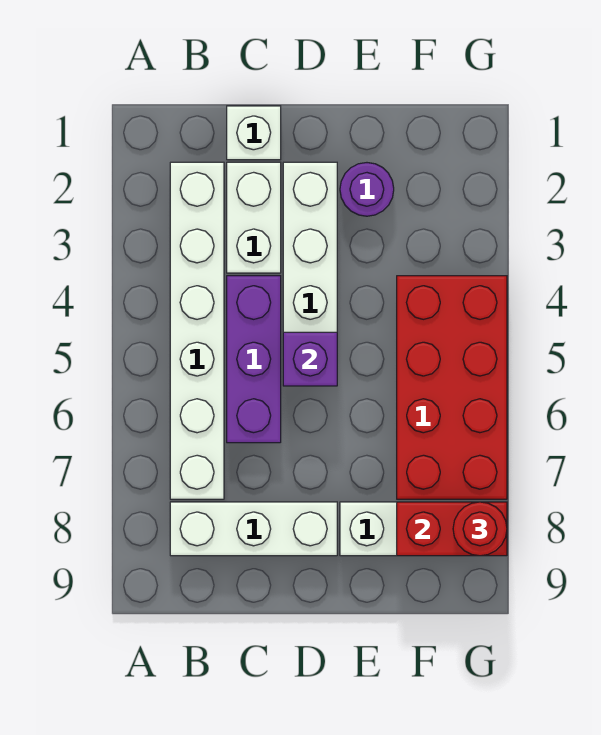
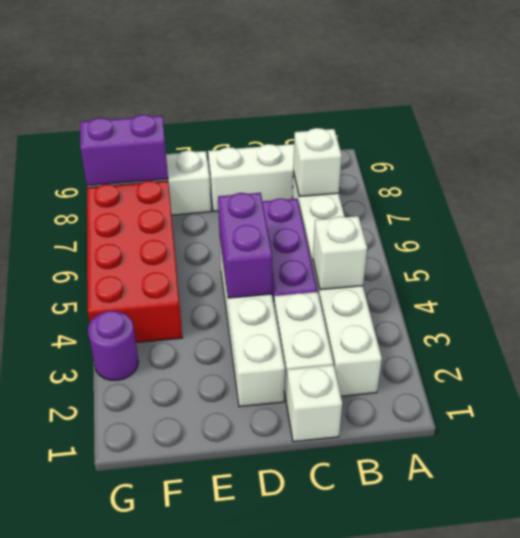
none -> white 1x1 brick [313,216,367,290]
none -> white 1x1 brick [293,128,342,196]
purple 1x1 brick [283,332,337,386] -> purple 1x2 brick [218,193,272,298]
purple 1x1 round brick [340,163,394,216] -> purple 1x1 round brick moved to [88,311,138,380]
red 1x2 brick [397,502,507,556] -> purple 1x2 brick [80,115,168,186]
red 1x1 round brick [453,502,507,556] -> none

